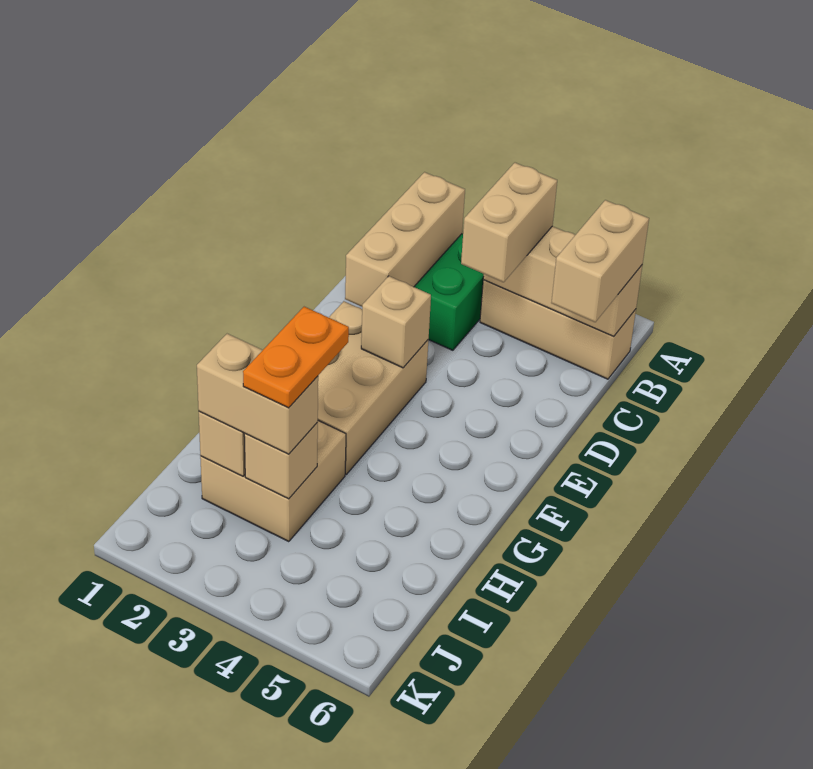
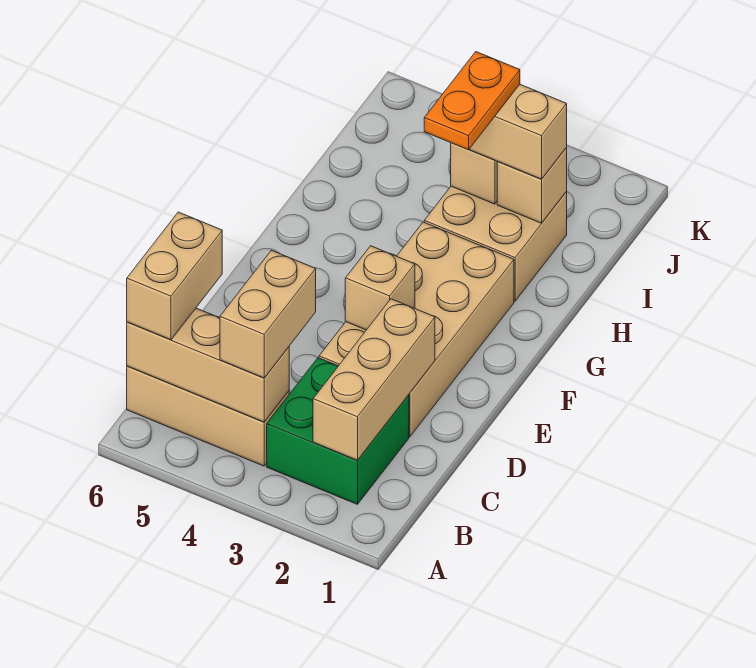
tan 2x3 brick [318,301,429,474] -> tan 2x4 brick [319,222,514,437]

